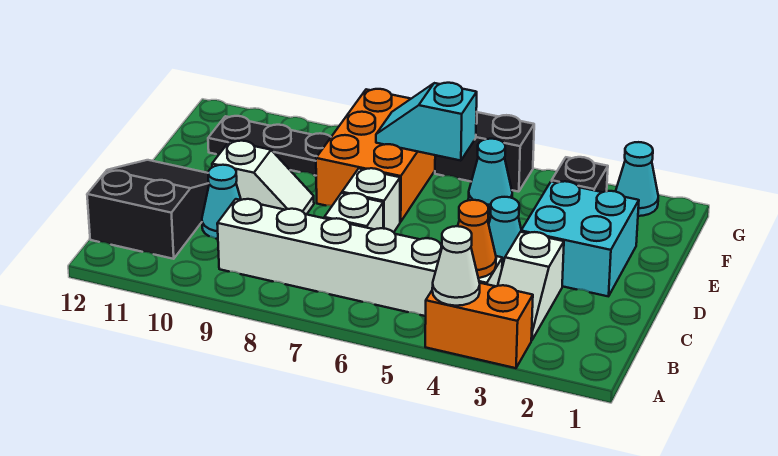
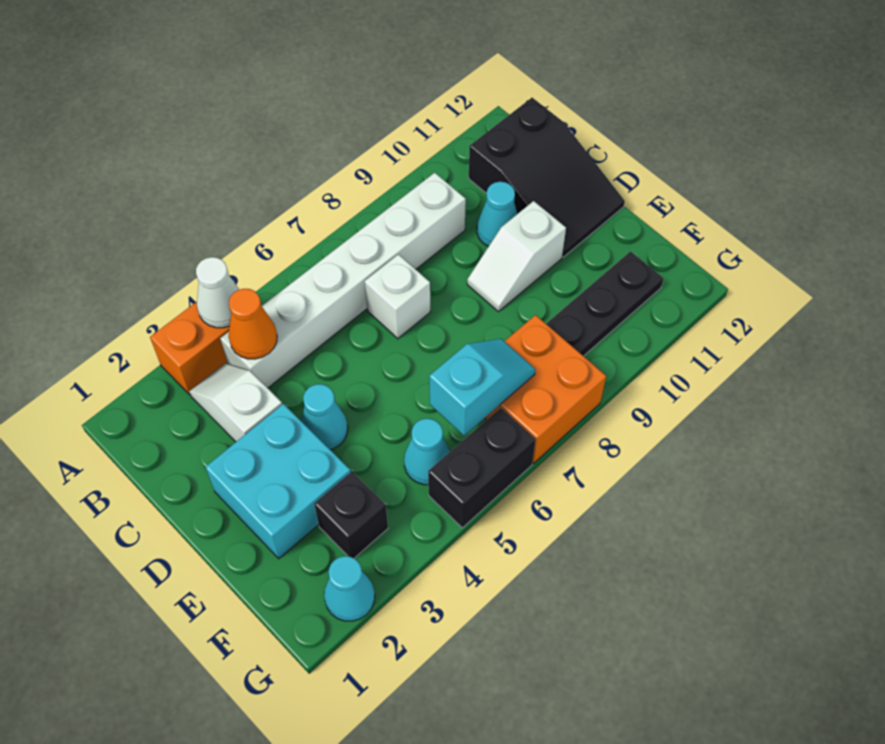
white 1x1 brick [342,168,400,232] -> none
orange 2x3 brick [316,89,435,222] -> orange 2x2 brick [485,315,606,463]

